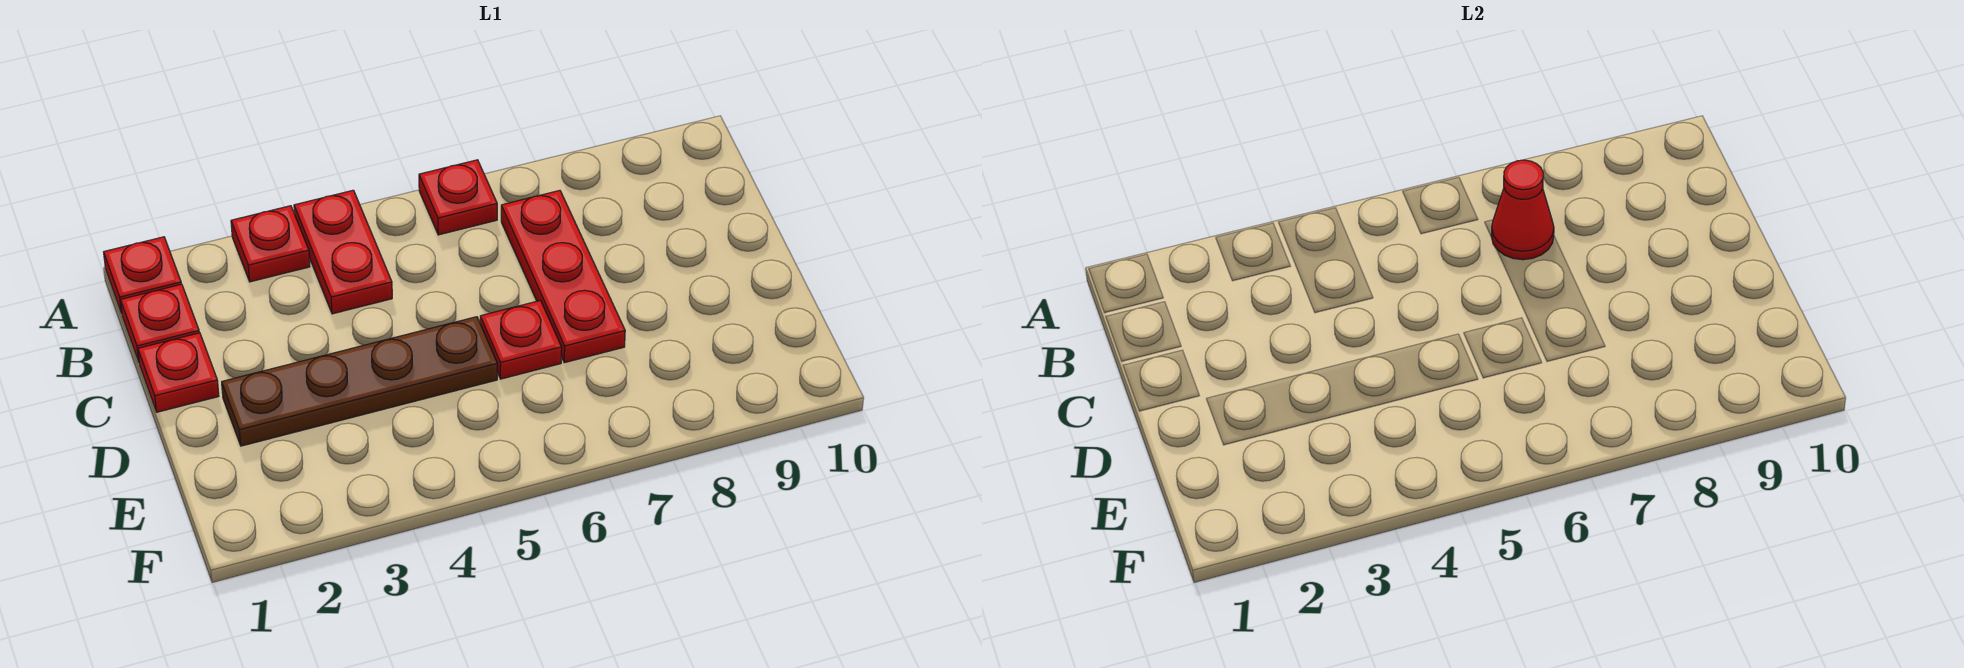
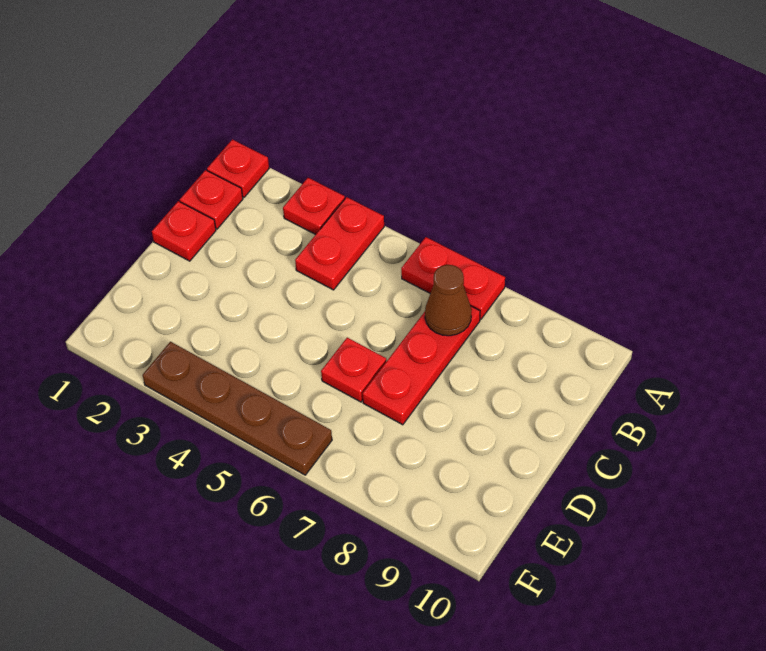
red 1x1 plate [419,160,497,235] -> red 1x2 plate [401,237,505,319]
red 1x1 cone [1491,160,1554,260] -> brown 1x1 cone [425,265,472,336]
brown 1x4 plate [222,317,497,446] -> brown 1x4 plate moved to [142,342,332,475]

